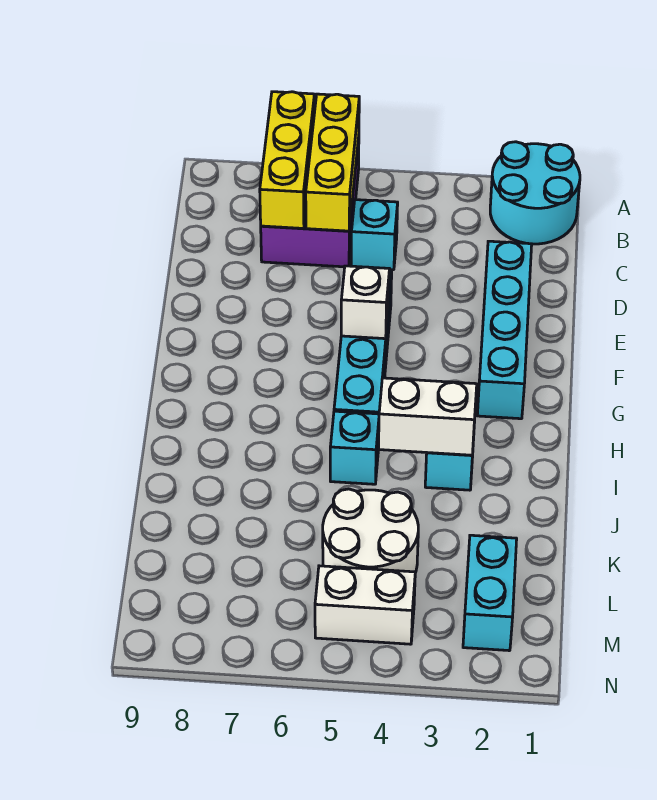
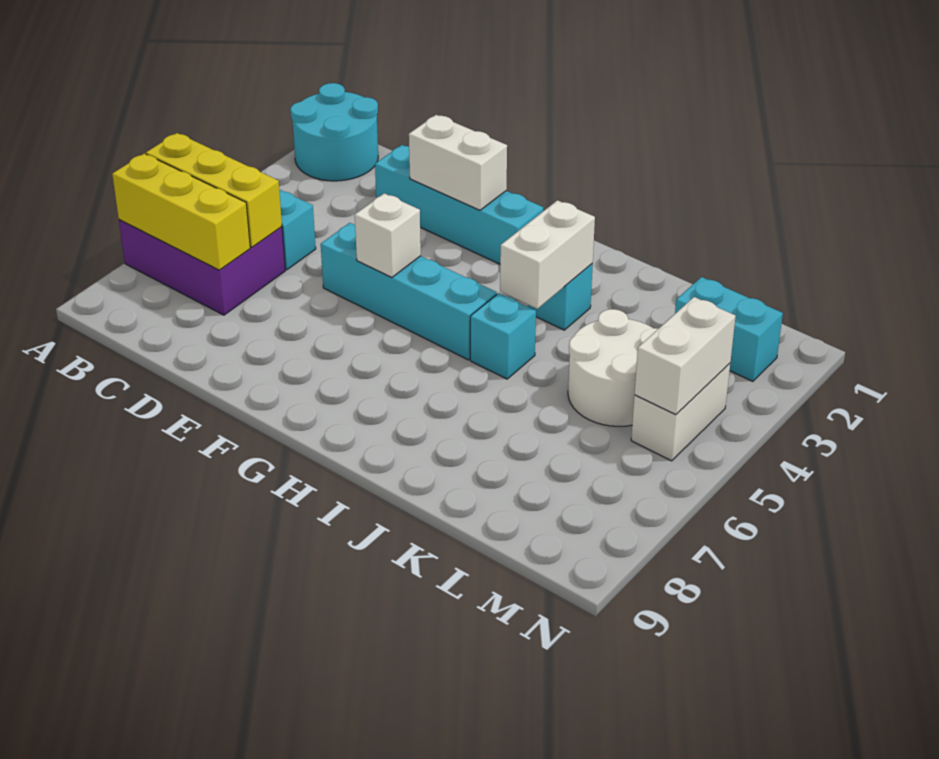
none -> white 1x2 brick [409,115,507,210]
none -> white 1x2 brick [635,297,736,415]

